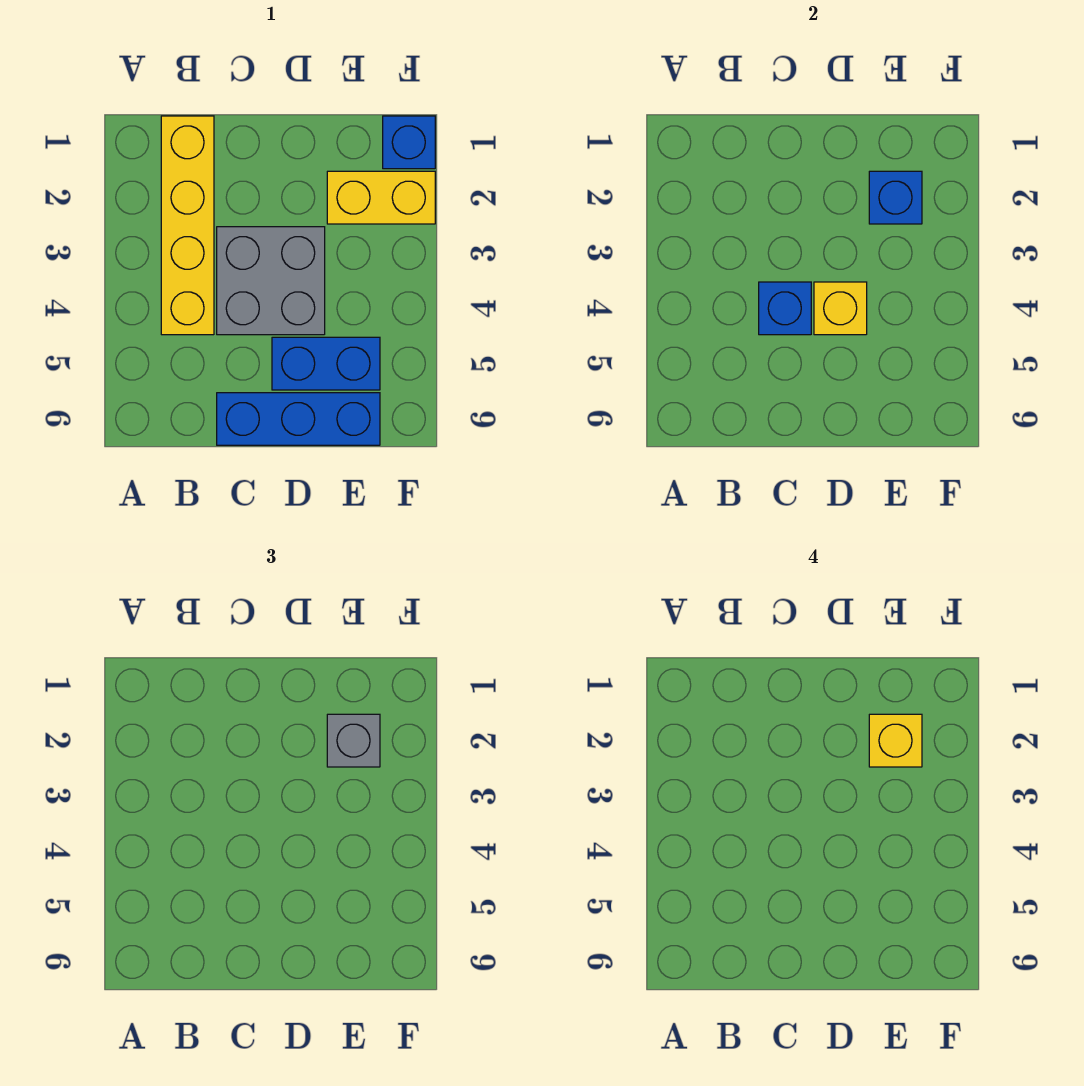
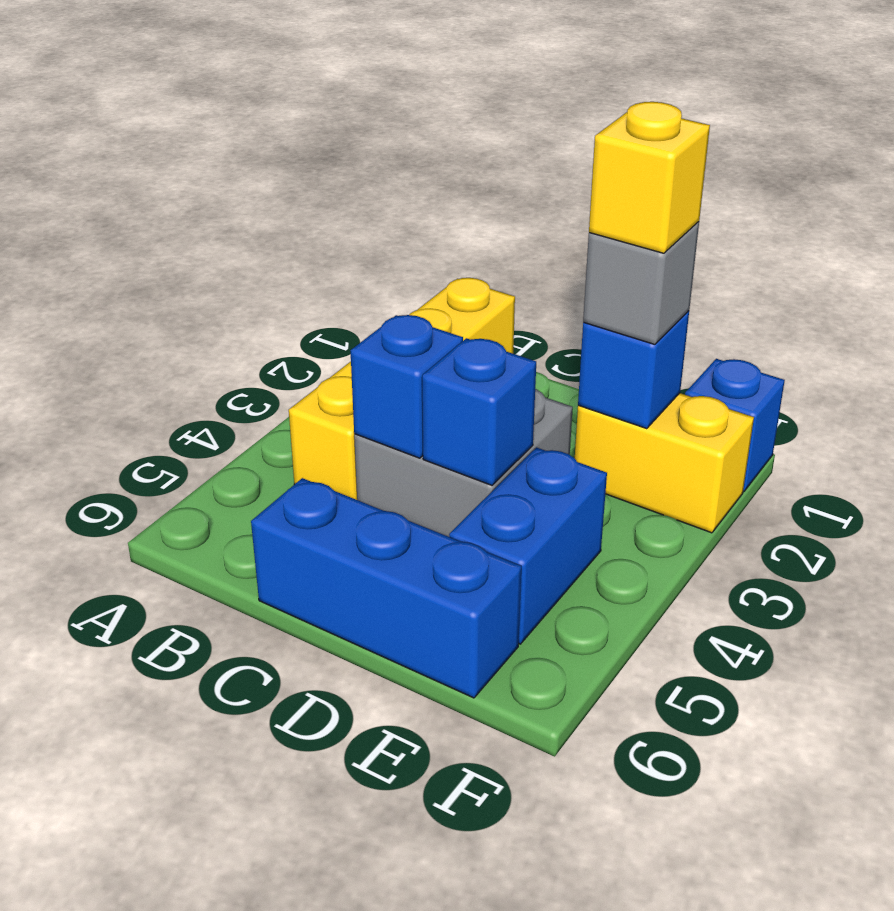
yellow 1x1 brick [814,282,867,335] -> blue 1x1 brick [422,338,536,485]
blue 1x2 brick [272,337,380,390] -> blue 1x2 brick turned to [449,447,607,644]

